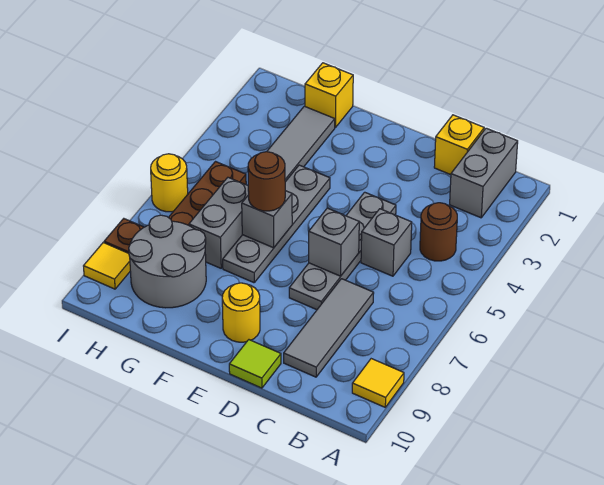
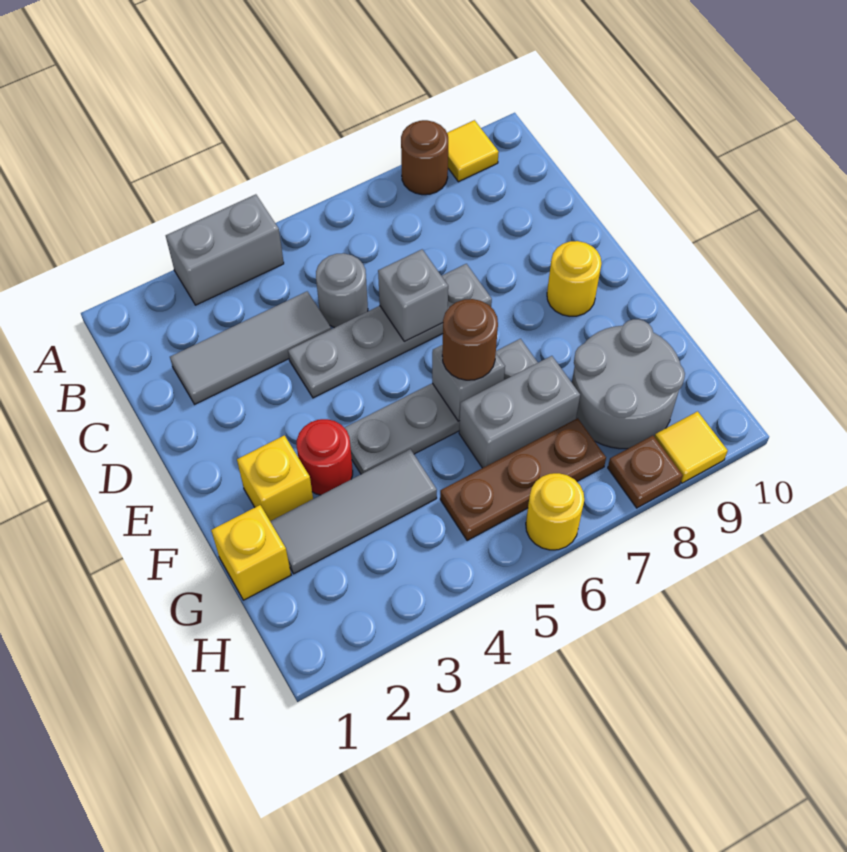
grey 1x2 brick [450,128,518,218] -> grey 1x2 brick moved to [166,194,284,305]
brown 1x1 round brick [420,203,457,261] -> brown 1x1 round brick moved to [401,120,448,195]
yellow 1x1 brick [434,115,484,175] -> yellow 1x1 brick moved to [237,435,313,521]
grey 1x1 brick [361,209,412,276] -> grey 1x1 round brick [316,253,368,328]
grey 1x3 tile [284,279,374,377] -> grey 1x3 tile moved to [170,292,331,404]
lime 1x1 tile [229,340,281,388] -> none
none -> red 1x1 round brick [297,419,353,495]

